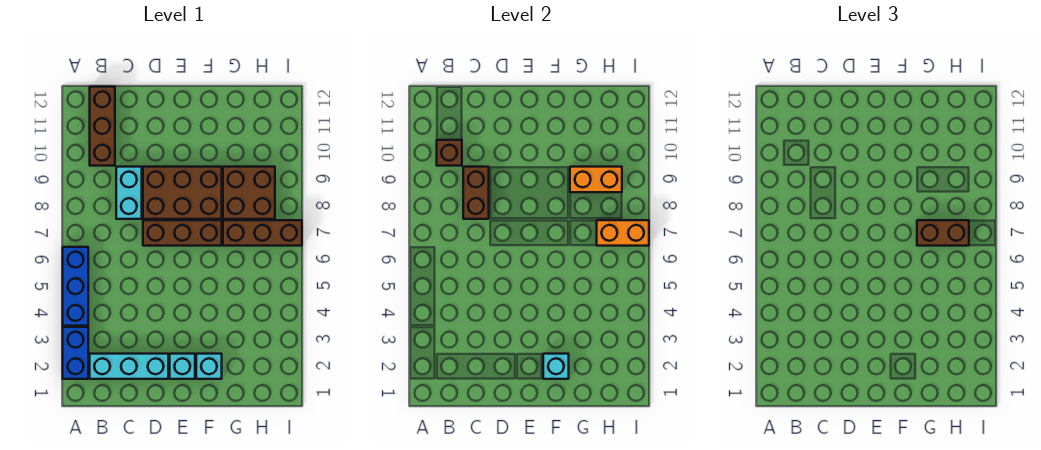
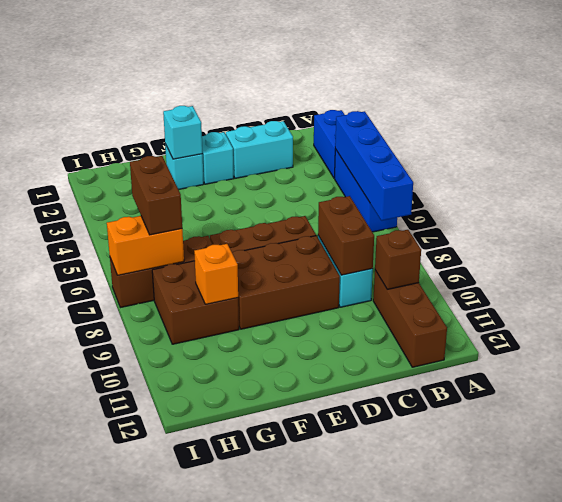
none -> blue 1x4 brick [335,111,413,221]
cyan 1x3 brick [90,354,168,379] -> cyan 1x2 brick [226,121,293,178]
brown 1x2 brick [917,220,969,246] -> brown 1x2 brick turned to [130,156,182,235]
orange 1x2 brick [570,167,622,192] -> orange 1x1 brick [194,244,238,304]

